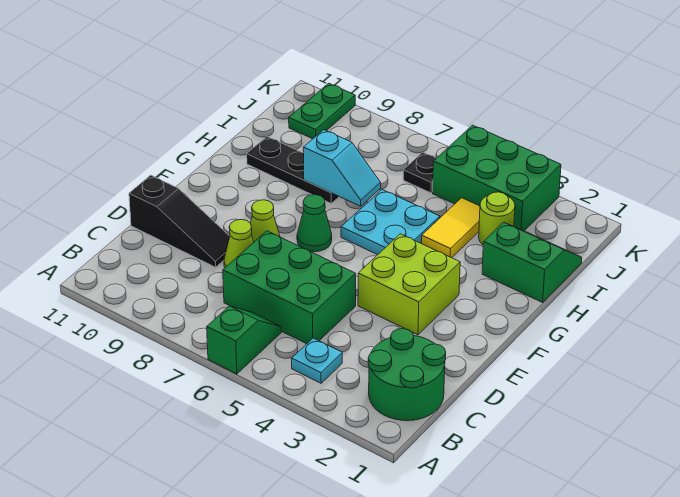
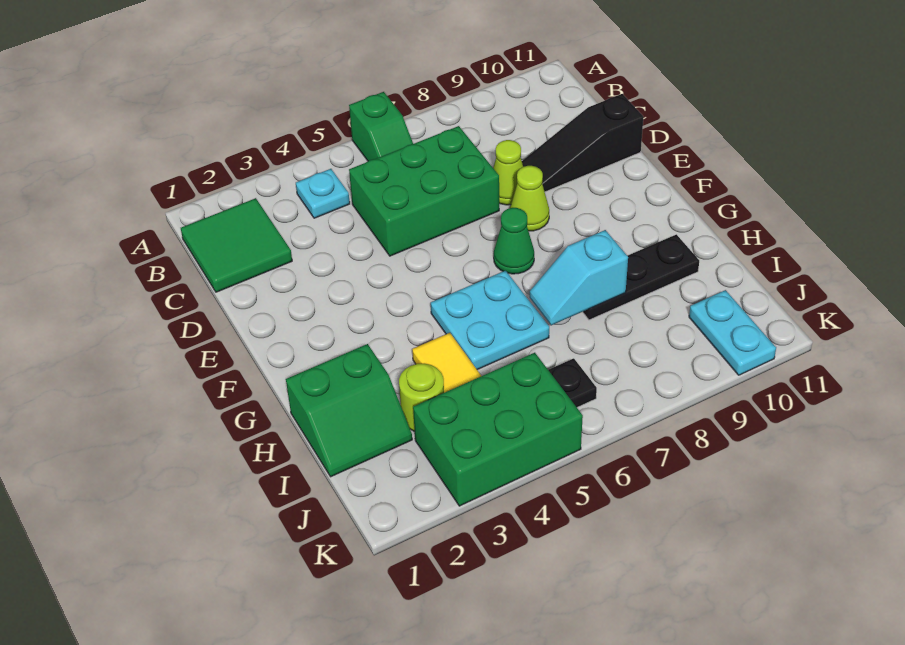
green 2x2 round brick [368,329,446,421] -> green 2x2 tile [181,198,292,292]
lime 2x2 brick [358,234,460,335] -> none
green 1x2 plate [289,83,355,139] -> cyan 1x2 plate [689,290,776,375]

